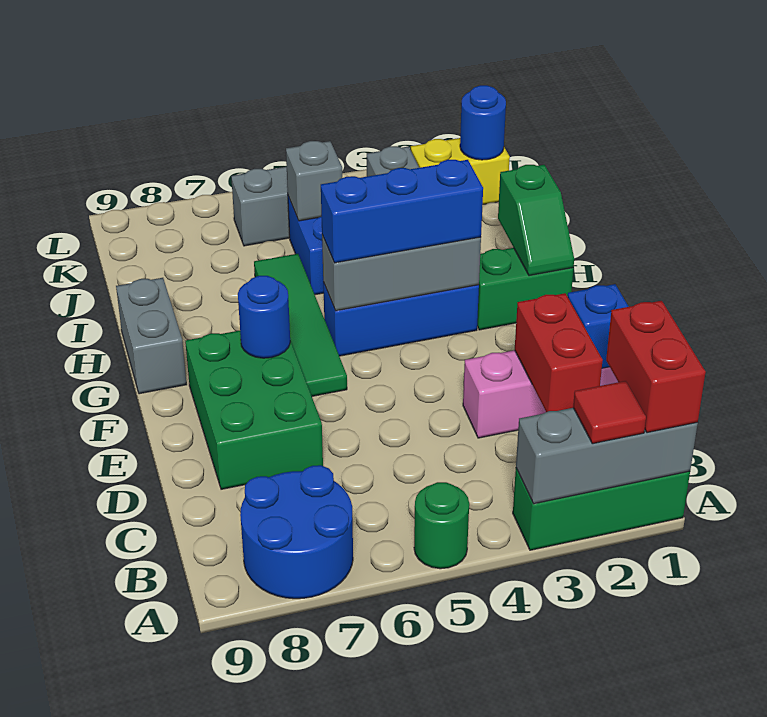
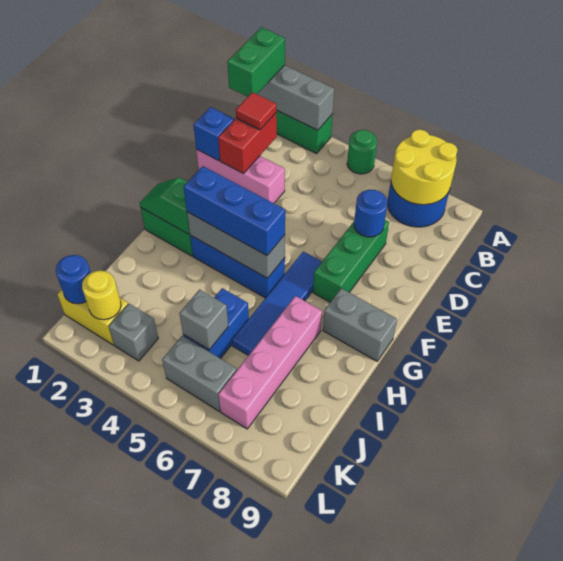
red 1x2 brick [606,301,706,433] -> green 1x2 brick [227,27,285,97]
red 1x1 tile [573,381,646,444] -> red 1x1 tile moved to [236,92,276,130]
none -> yellow 2x2 round brick [391,130,457,205]
green 2x3 brick [185,331,323,489] -> green 1x3 brick [313,220,389,302]
green 1x4 tile [254,254,347,396] -> blue 1x4 tile [232,251,322,356]
blue 1x1 round brick [238,276,290,358] -> blue 1x1 round brick moved to [354,190,387,237]
green 1x2 slope [498,165,574,276] -> green 1x2 slope turned to [140,178,190,234]
grey 1x2 brick [116,278,187,394] -> grey 1x2 brick turned to [323,288,397,361]
none -> pink 1x4 brick [218,296,322,429]
none -> yellow 1x1 round brick [82,271,121,320]

